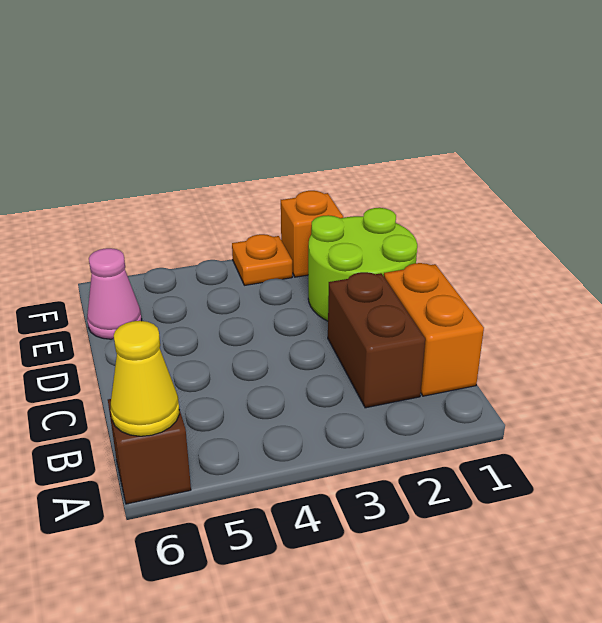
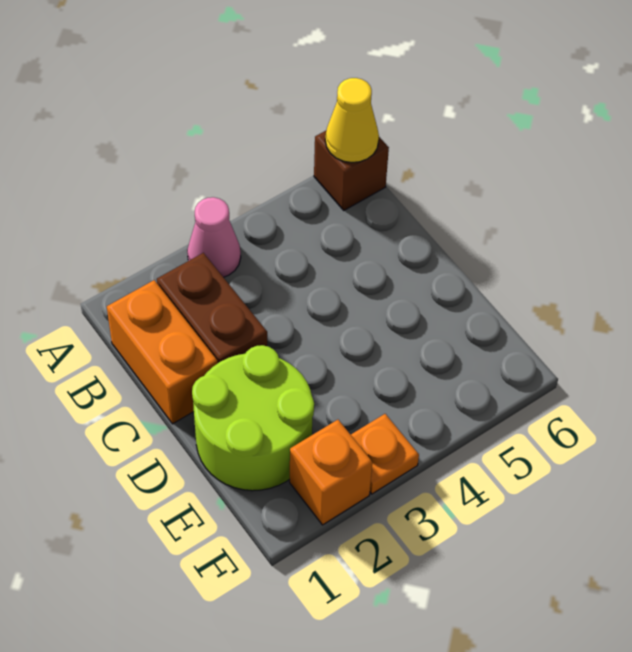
pink 1x1 cone [87,248,142,339] -> pink 1x1 cone moved to [187,197,241,277]

